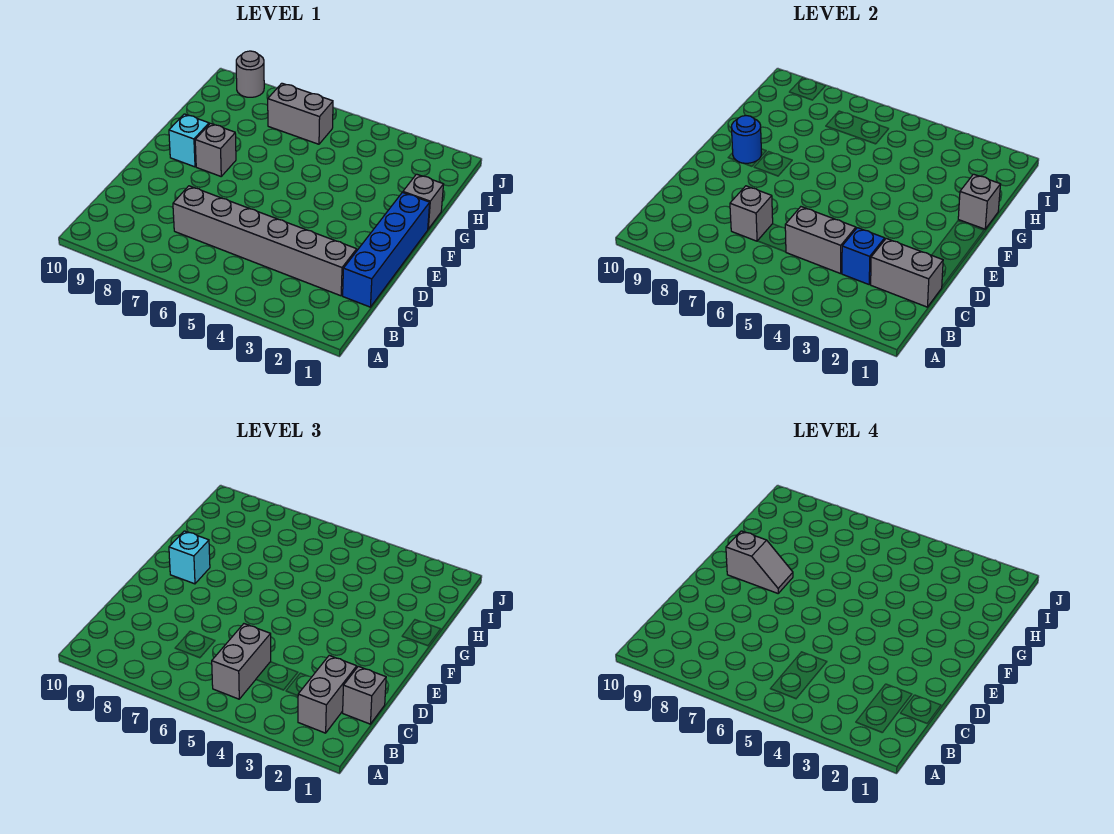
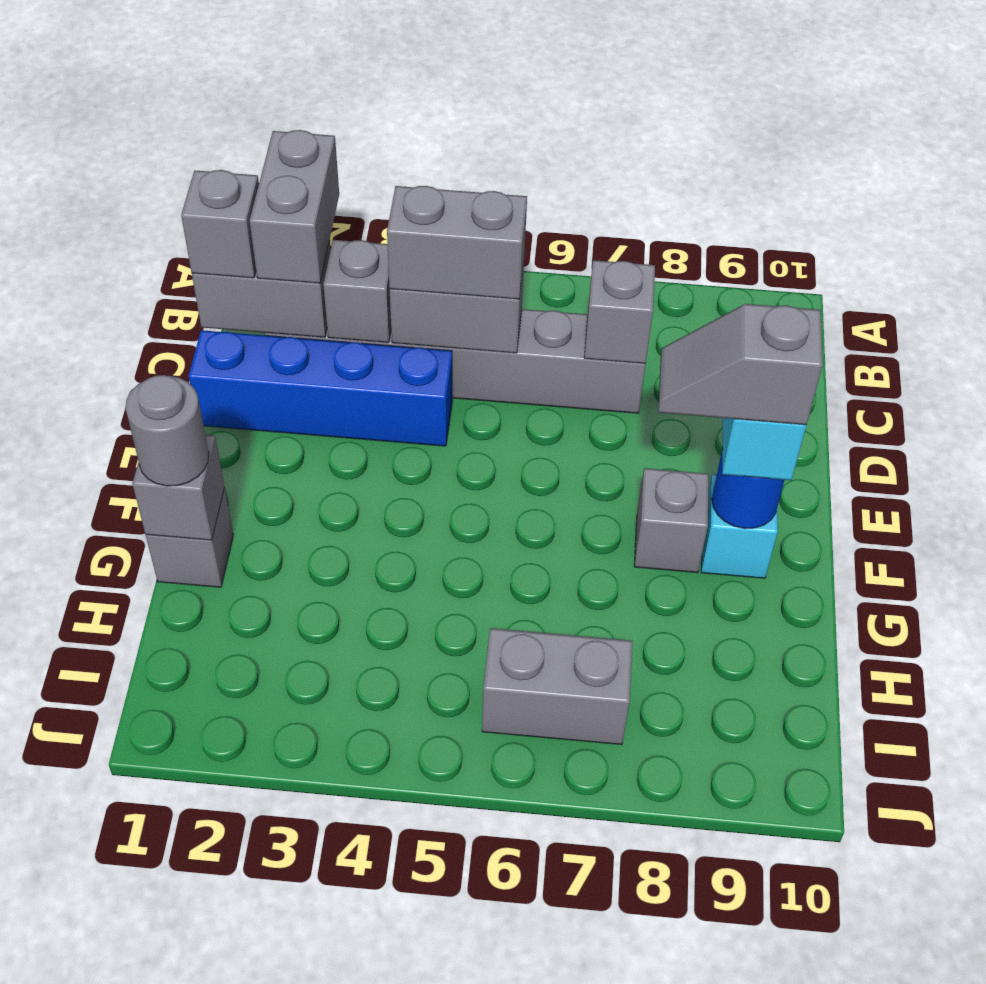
grey 1x2 brick [212,624,271,699] -> grey 1x2 brick turned to [387,186,527,299]
blue 1x4 brick [343,192,430,307] -> blue 1x4 brick turned to [189,330,452,446]
blue 1x1 brick [842,228,885,284] -> grey 1x1 brick [323,240,391,343]
grey 1x1 round brick [236,51,264,97] -> grey 1x1 round brick moved to [125,375,209,486]

